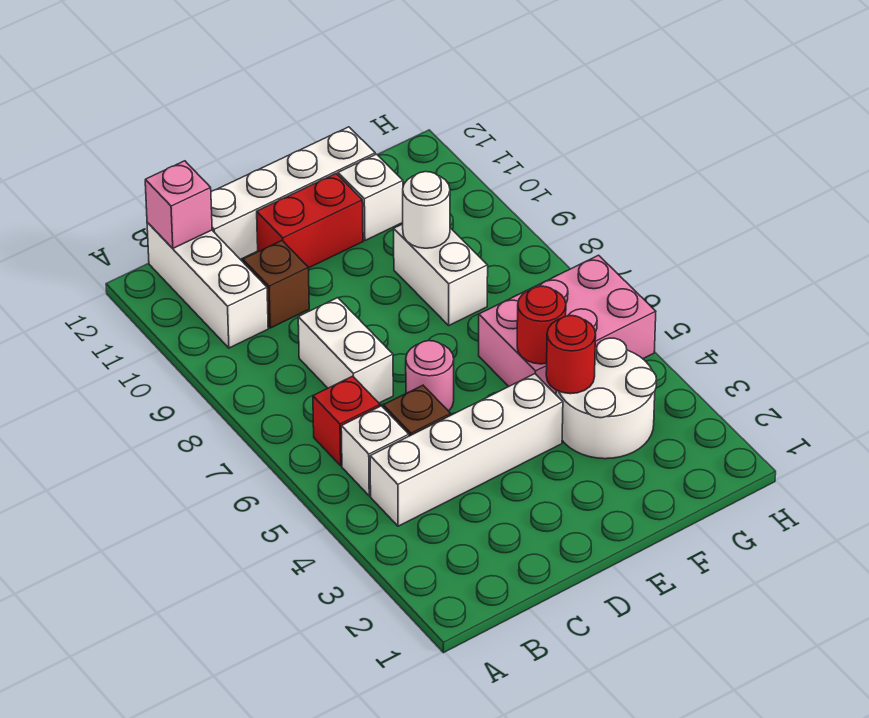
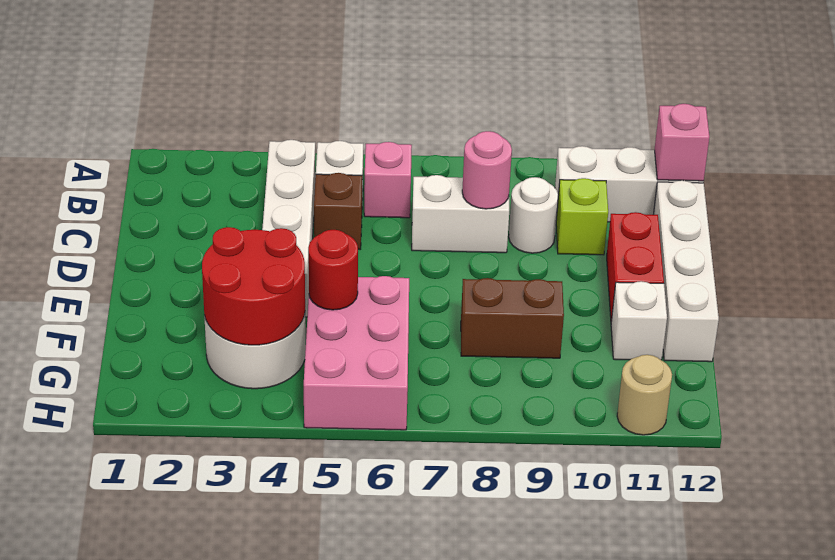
red 1x1 brick [313,376,380,466] -> pink 1x1 brick [364,142,412,218]
brown 1x1 brick [243,241,309,328] -> lime 1x1 brick [556,178,608,255]
pink 1x1 round brick [406,341,454,411] -> pink 1x1 round brick moved to [462,131,512,209]
red 1x1 round brick [546,316,596,394] -> red 2x2 round brick [202,227,305,345]
white 1x2 brick [394,224,488,325] -> brown 1x2 brick [461,278,564,358]
white 1x1 round brick [403,172,450,248] -> white 1x1 round brick moved to [509,177,558,253]
none -> tan 1x1 round brick [617,355,672,435]

